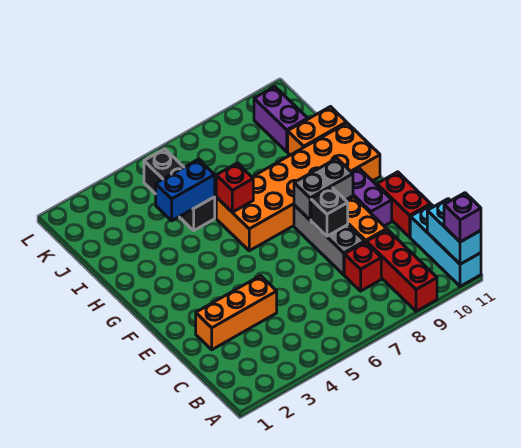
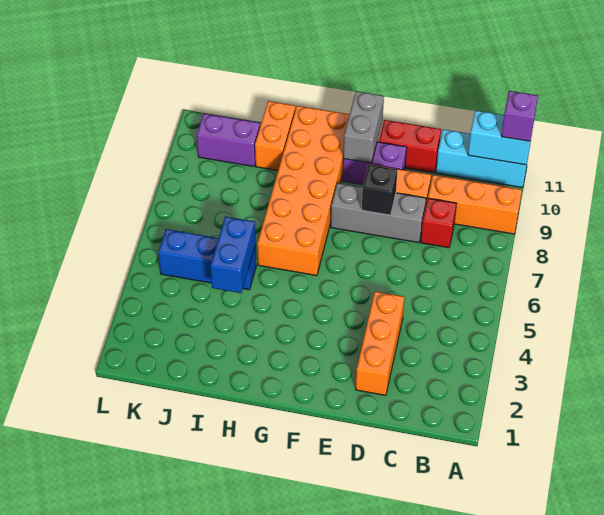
red 1x3 brick [366,230,437,311] -> orange 1x3 brick [428,175,522,234]
grey 1x2 brick [294,158,353,220] -> grey 1x2 brick moved to [343,91,384,163]
red 1x1 brick [216,163,253,212] -> none
black 1x3 brick [144,149,215,230] -> blue 1x3 brick [158,229,256,290]

